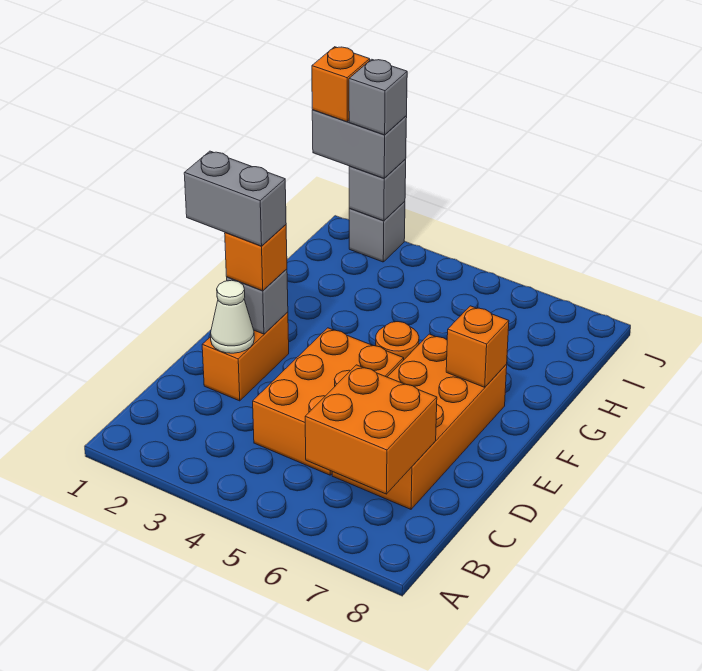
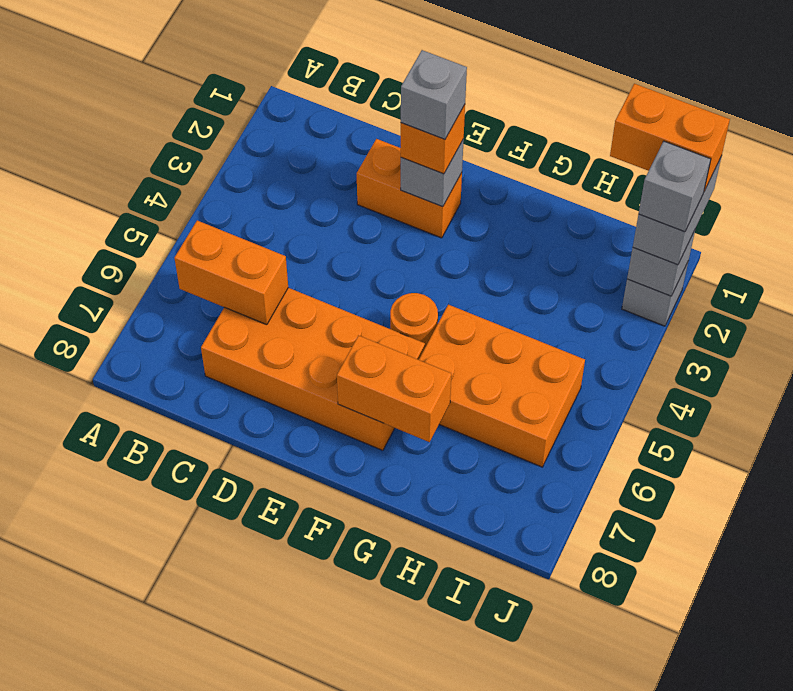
orange 2x2 brick [305,365,437,494] -> orange 1x2 brick [174,220,288,325]
orange 2x3 brick [253,328,404,475] -> orange 2x3 brick moved to [419,305,585,467]
white 1x1 cone [210,280,254,353] -> none
grey 1x2 brick [184,151,286,246] -> grey 1x1 brick [401,50,467,139]
orange 1x1 brick [446,306,509,387] -> orange 1x2 brick [337,335,451,442]
orange 1x1 brick [312,47,370,122] -> orange 1x2 brick [610,84,730,191]

